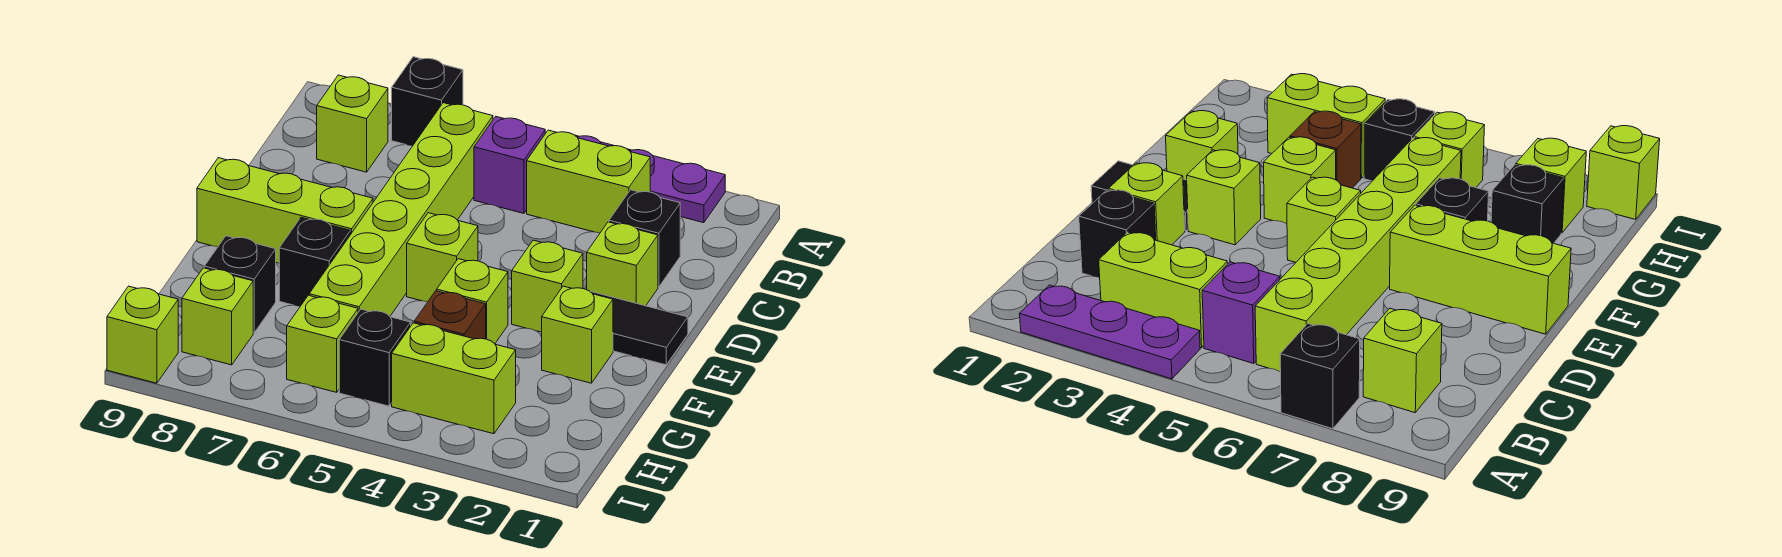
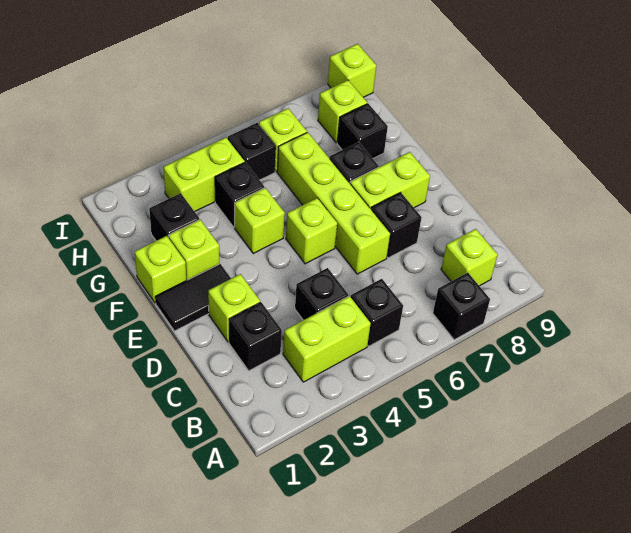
purple 1x3 plate [575,135,725,223] -> none
purple 1x1 brick [474,117,545,213] -> black 1x1 brick [351,279,403,346]
lime 1x6 brick [309,103,493,316] -> lime 1x4 brick [277,132,390,274]
none -> black 1x1 brick [295,268,348,320]
none -> black 1x1 brick [371,193,422,258]
lime 1x1 brick [512,240,583,332] -> lime 1x1 brick moved to [135,236,186,303]
lime 1x3 brick [197,158,373,263] -> lime 1x2 brick [350,152,430,209]
none -> black 1x1 brick [149,193,199,241]
brown 1x1 brick [414,291,486,339] -> black 1x1 brick [215,162,264,227]

